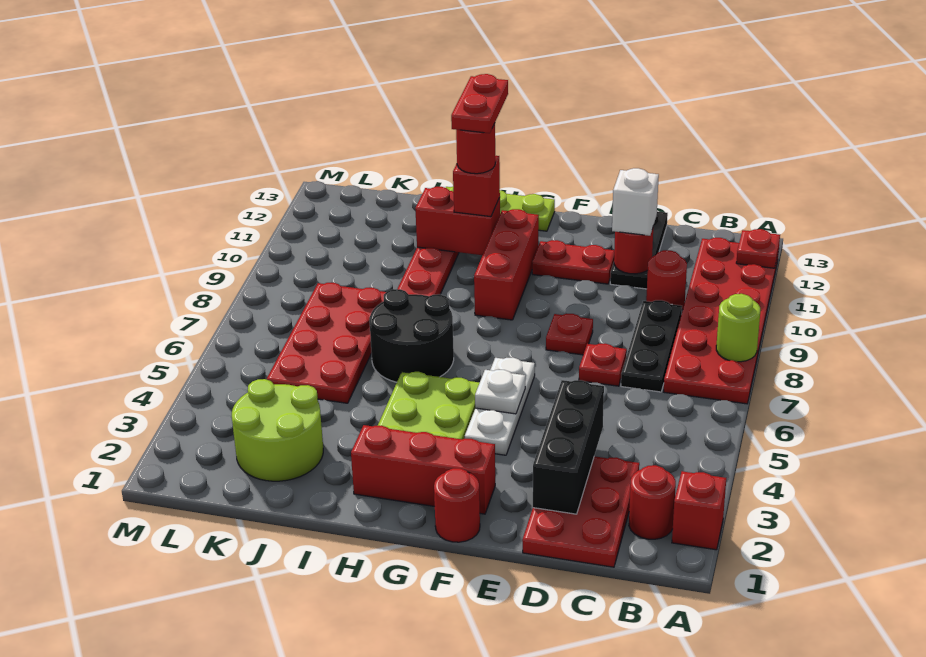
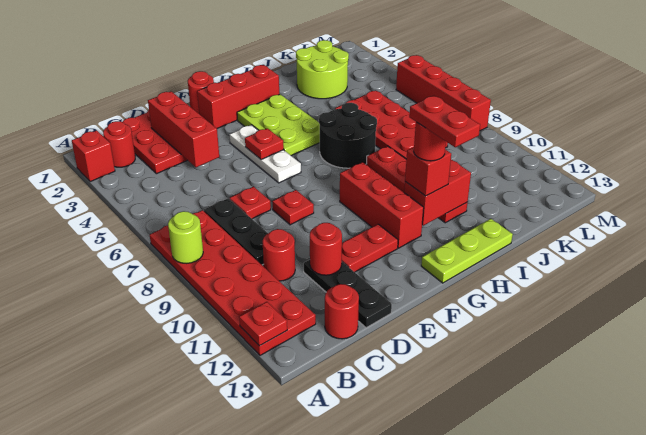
none -> red 1x1 round brick [325,284,359,339]
black 1x3 brick [533,380,604,514] -> red 1x3 brick [148,91,219,167]
white 1x1 brick [612,168,659,236] -> none
white 1x1 plate [475,370,525,414] -> red 1x1 plate [245,128,284,160]
none -> red 1x4 brick [396,55,491,131]

